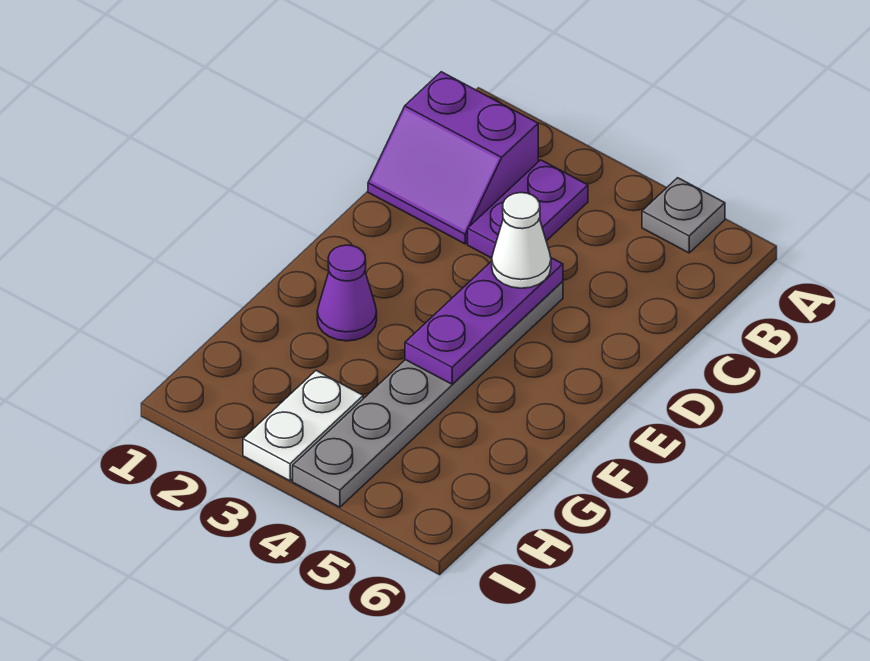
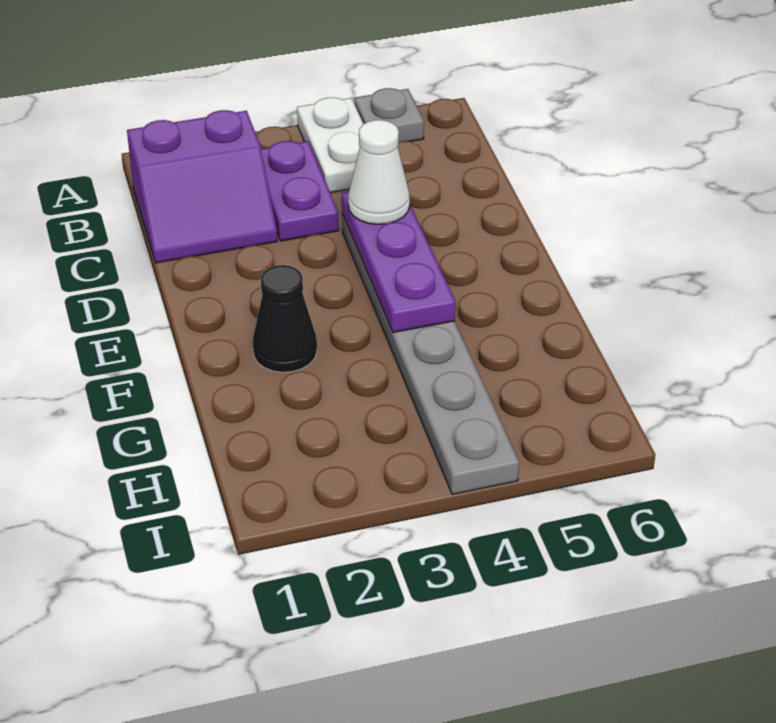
purple 1x1 cone [317,245,377,341] -> black 1x1 cone [253,265,317,372]
white 1x2 plate [243,371,363,481] -> white 1x2 plate moved to [297,97,363,193]

